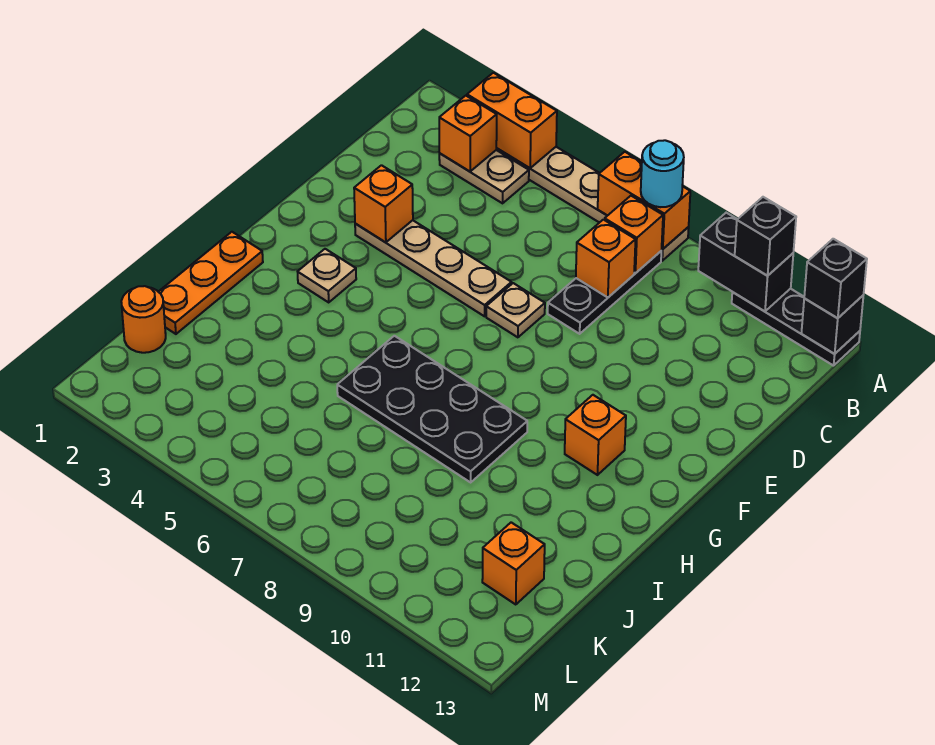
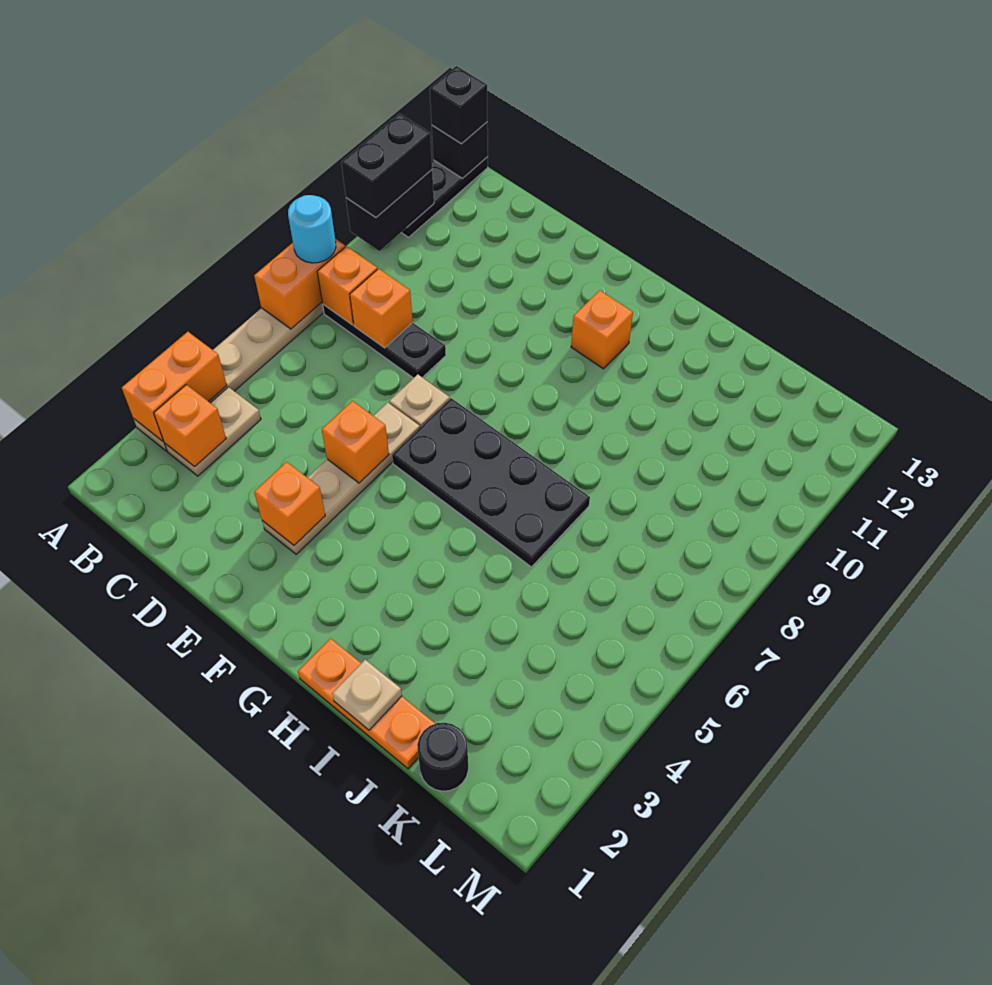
black 1x1 brick [735,197,796,276] -> black 1x2 brick [341,113,432,218]
tan 1x1 plate [298,249,356,302] -> tan 1x1 plate moved to [332,660,402,730]
black 2x4 plate [337,336,527,482] -> black 2x4 plate turned to [392,398,590,567]
orange 1x1 round brick [121,286,166,353] -> black 1x1 round brick [417,723,468,791]
orange 1x1 brick [482,522,545,605] -> orange 1x1 brick moved to [322,401,389,483]

